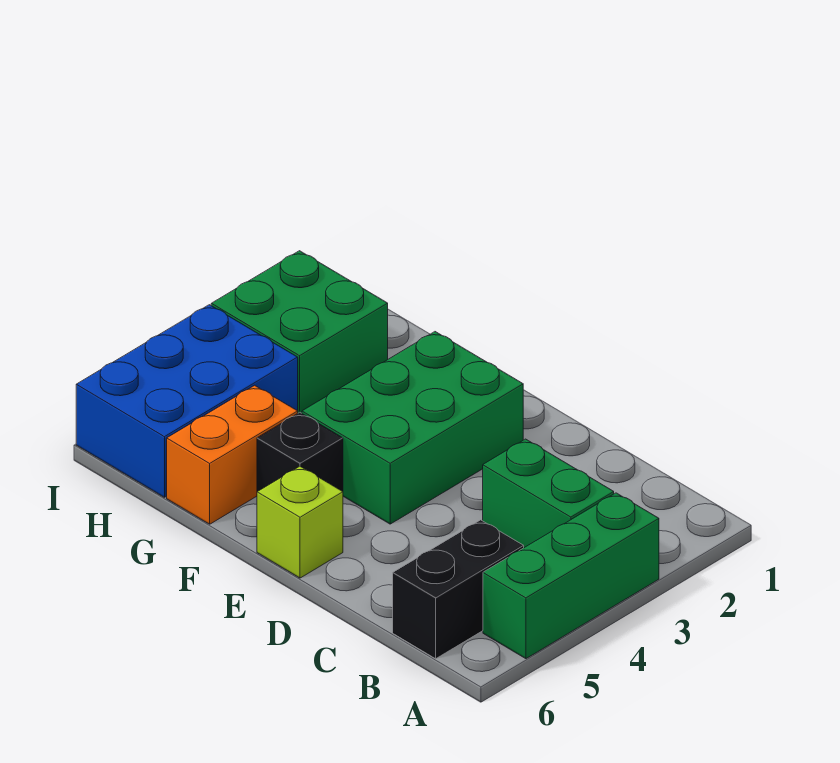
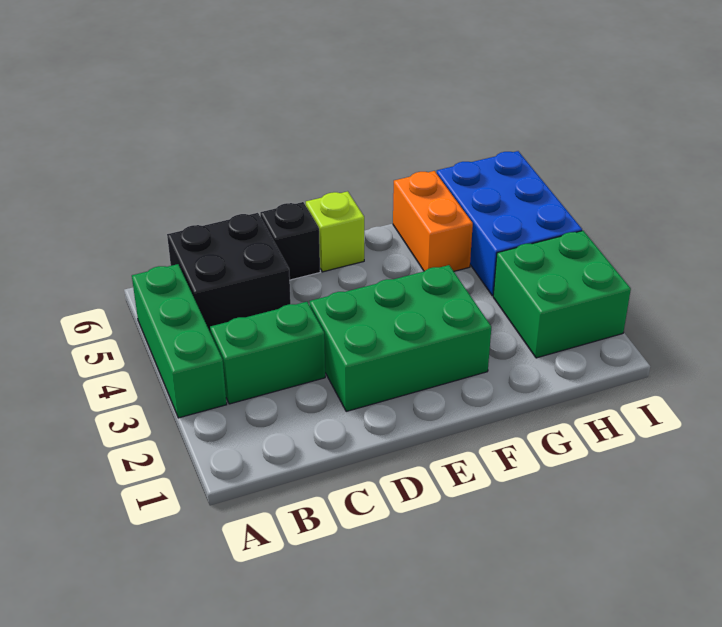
black 1x2 brick [393,520,524,659] -> black 2x2 brick [167,213,291,333]
green 2x3 brick [302,332,523,524] -> green 2x3 brick turned to [310,265,491,411]
black 1x1 brick [257,412,343,492] -> black 1x1 brick moved to [260,202,320,280]

